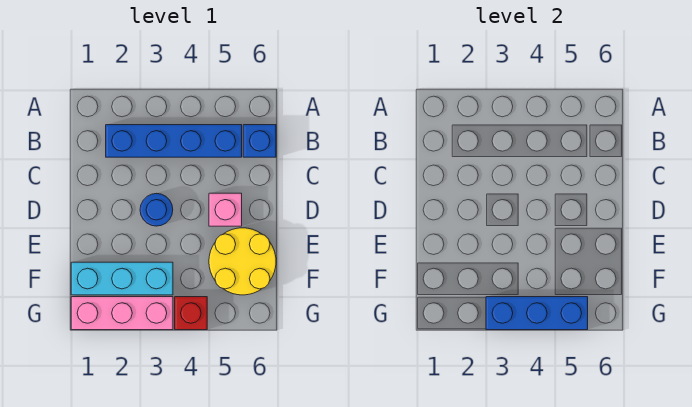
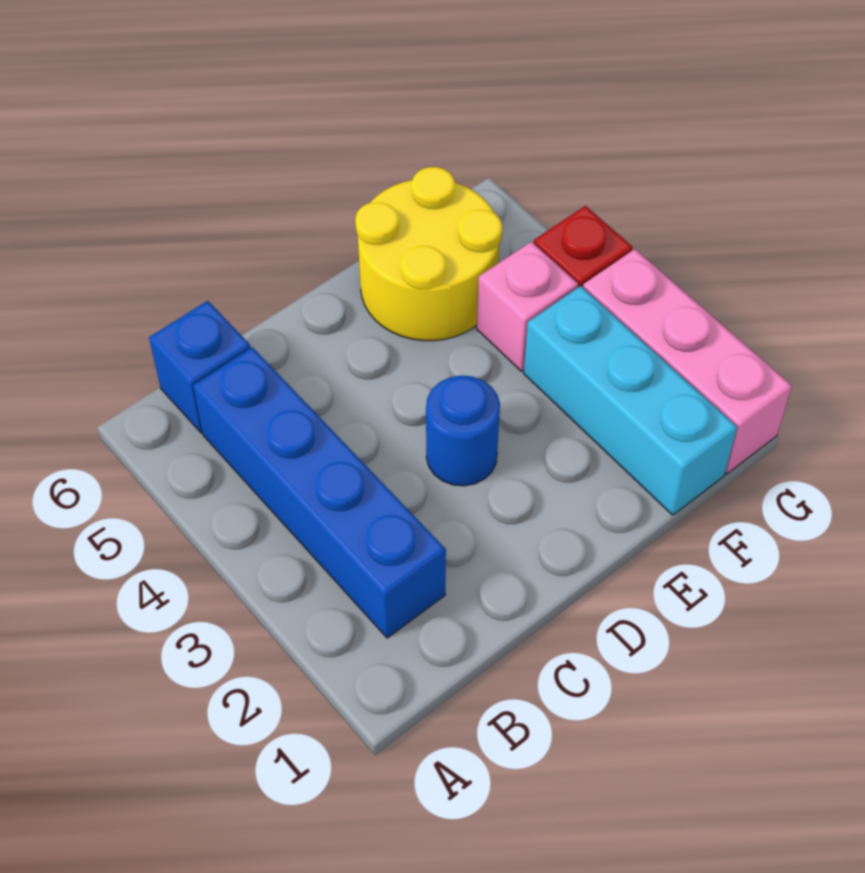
pink 1x1 brick [209,193,242,226] -> pink 1x1 brick moved to [477,242,578,371]
blue 1x3 brick [486,297,588,330] -> none

